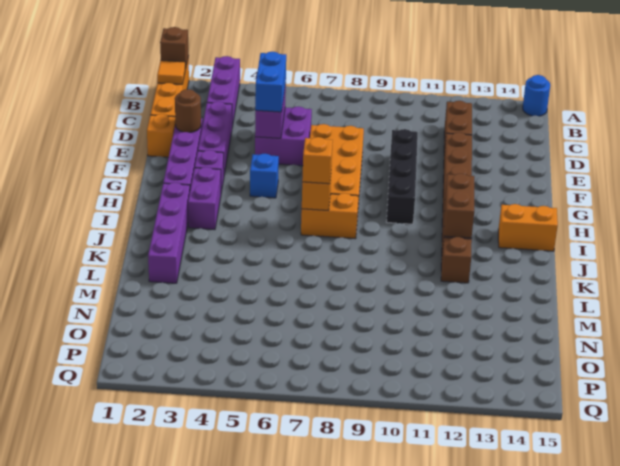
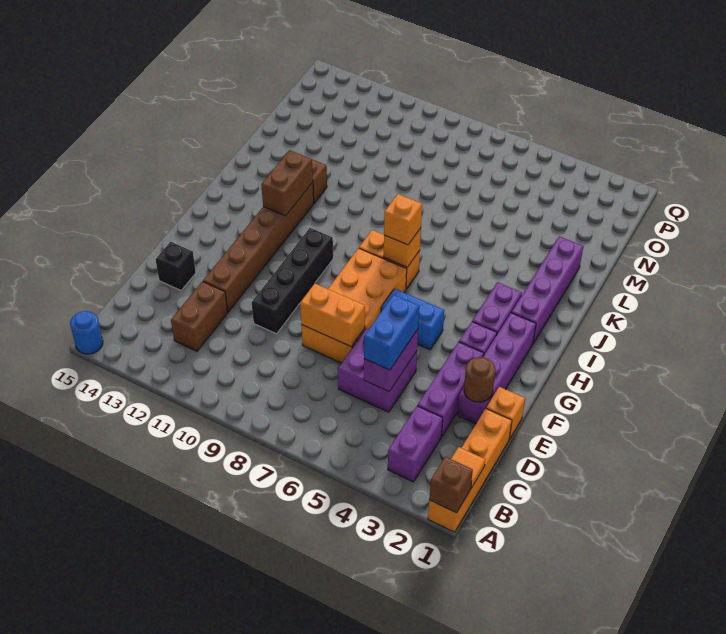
purple 1x3 brick [207,56,240,127] -> purple 1x2 brick [388,406,443,482]
none -> black 1x1 brick [156,242,196,290]
blue 1x1 brick [250,154,279,198] -> blue 1x2 brick [381,289,444,350]
orange 1x2 brick [498,204,558,251] -> orange 1x2 brick moved to [300,284,365,347]

